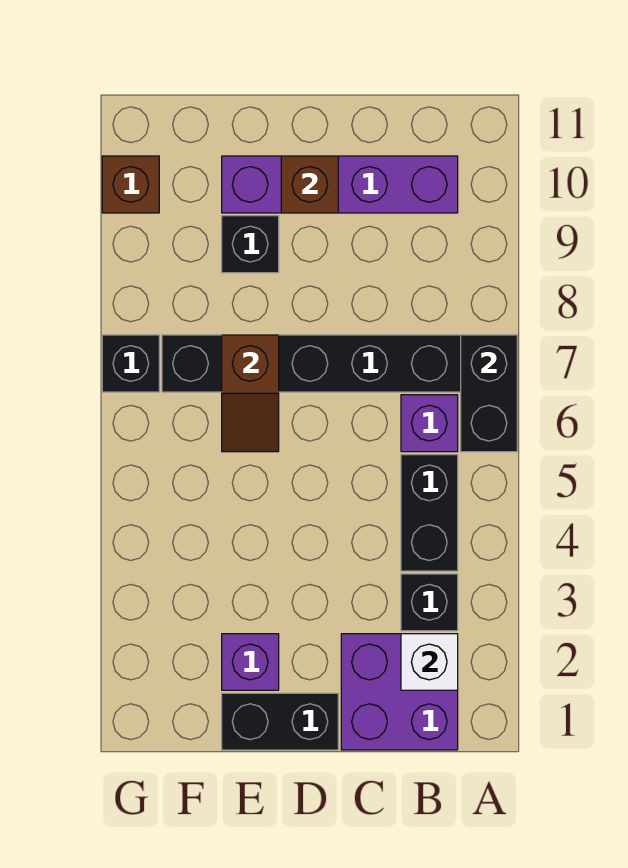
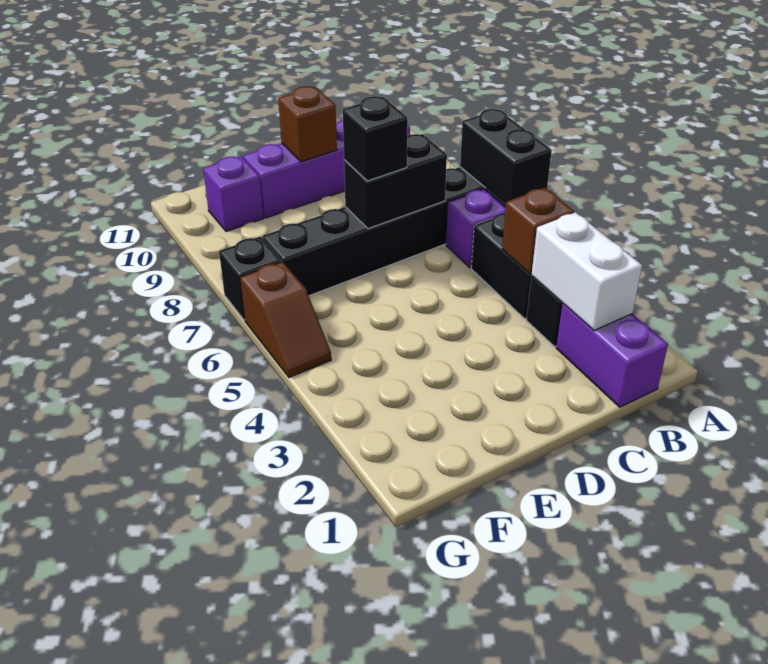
purple 2x2 brick [341,634,458,750] -> purple 1x2 brick [556,304,668,407]
white 1x1 brick [401,634,458,690] -> white 1x2 brick [532,212,642,330]
black 1x2 brick [222,693,338,750] -> black 1x2 brick moved to [344,134,447,229]
purple 1x1 brick [222,634,279,690] -> purple 1x1 brick moved to [203,156,263,231]
brown 1x2 slope [222,335,279,452] -> brown 1x2 slope moved to [240,262,331,377]
black 1x1 brick [222,216,279,273] -> black 1x1 brick moved to [343,96,408,181]
brown 1x1 brick [102,156,159,213] -> brown 1x1 brick moved to [502,188,574,274]

